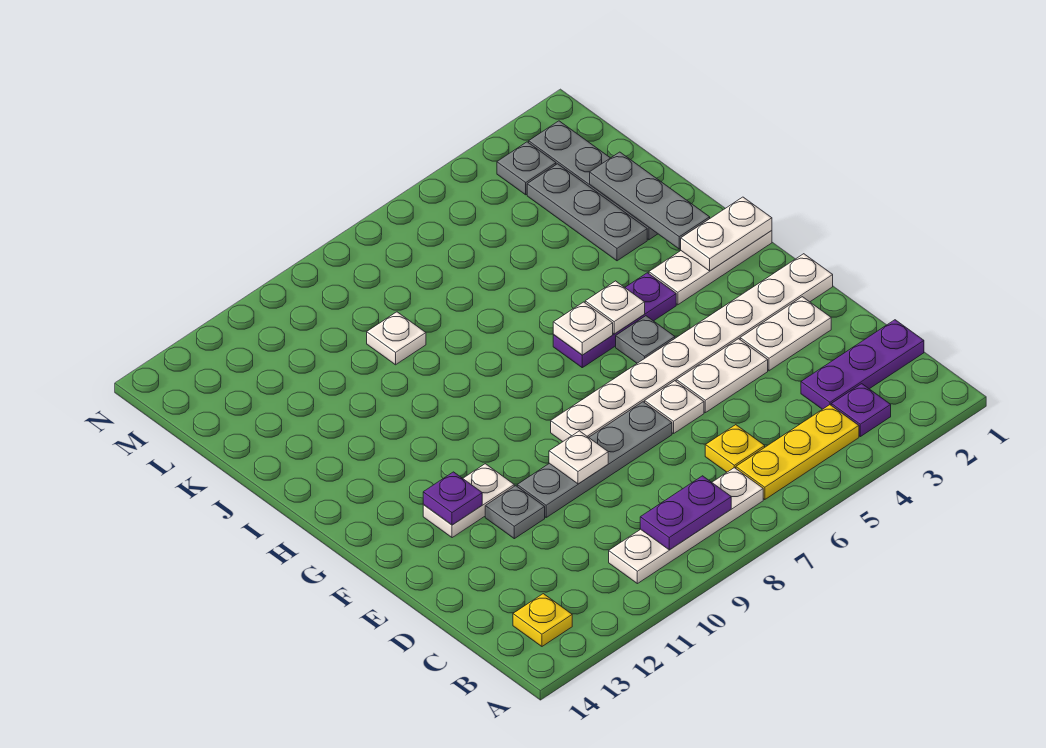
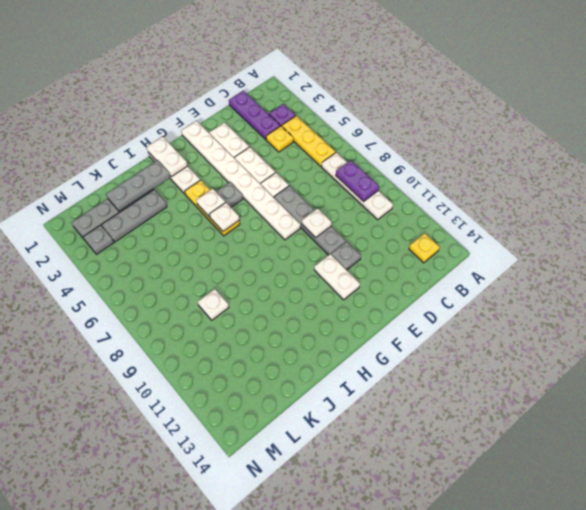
yellow 1x1 plate [705,425,765,472] -> yellow 1x1 plate moved to [266,126,293,152]
purple 1x1 plate [423,472,482,525] -> none
purple 1x3 plate [553,273,676,368] -> yellow 1x3 plate [185,180,240,236]

